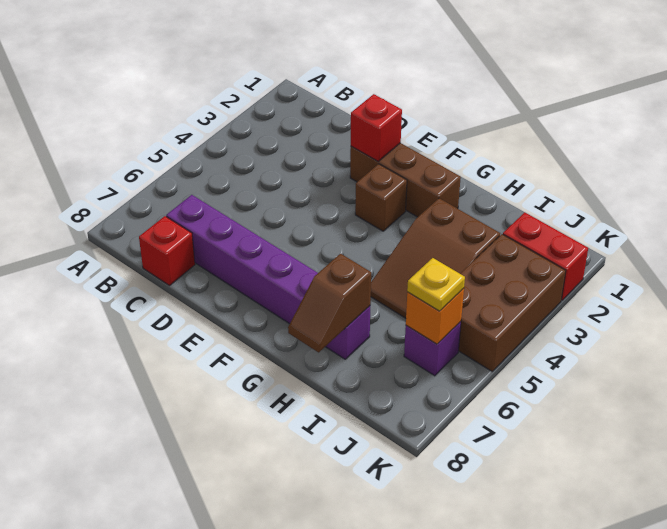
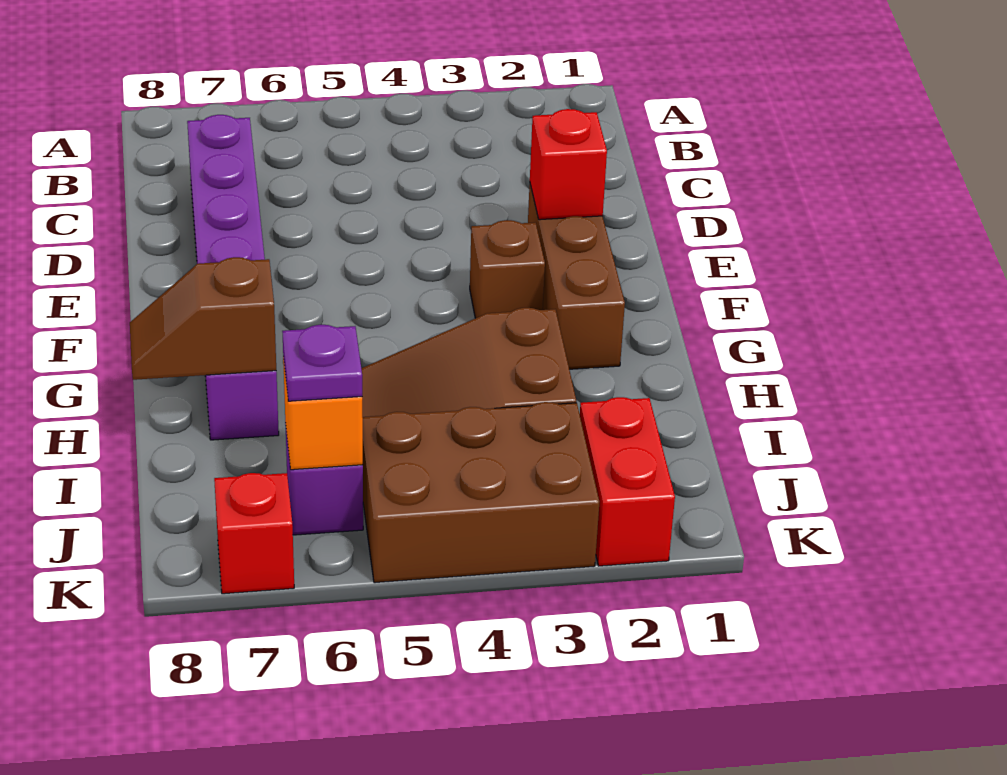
red 1x1 brick [139,216,195,286] -> red 1x1 brick moved to [214,473,294,594]
yellow 1x1 plate [407,258,465,311] -> purple 1x1 plate [282,325,362,401]

